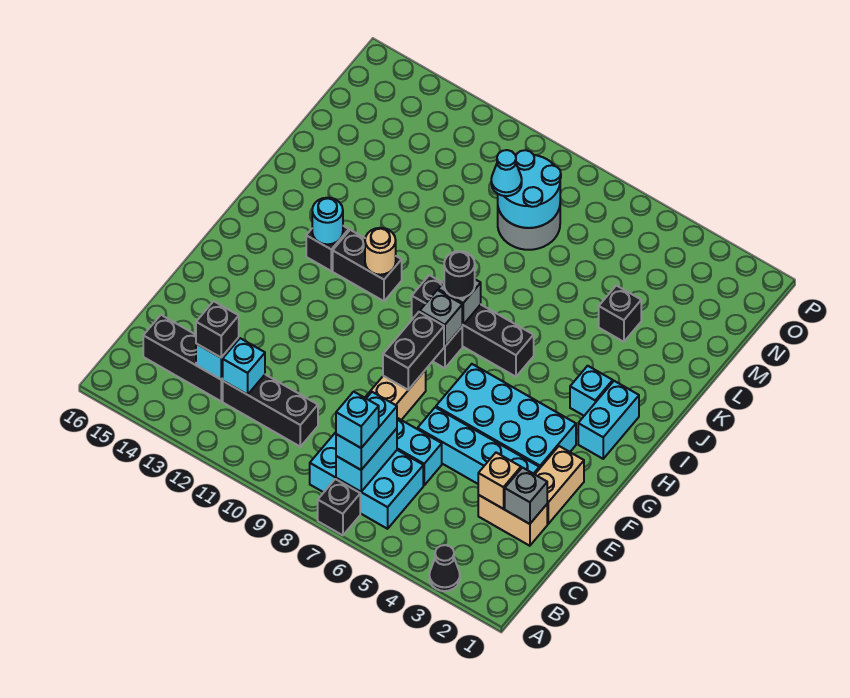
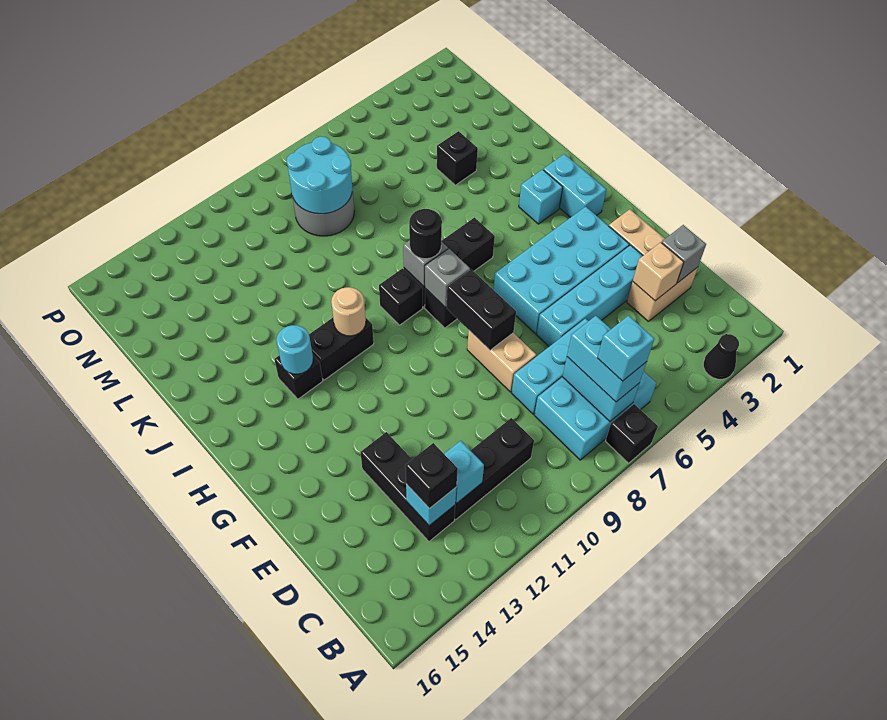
black 1x3 brick [143,315,223,401] -> black 1x3 brick turned to [361,432,455,541]
cyan 1x1 cone [491,150,522,196] -> none

